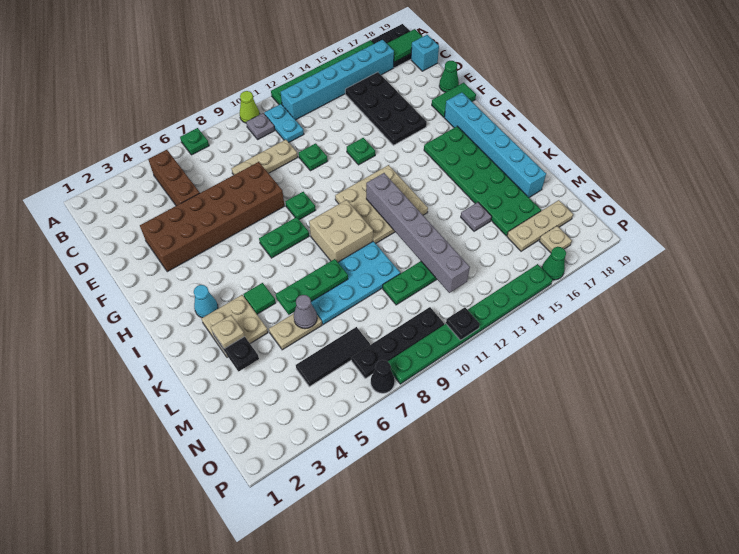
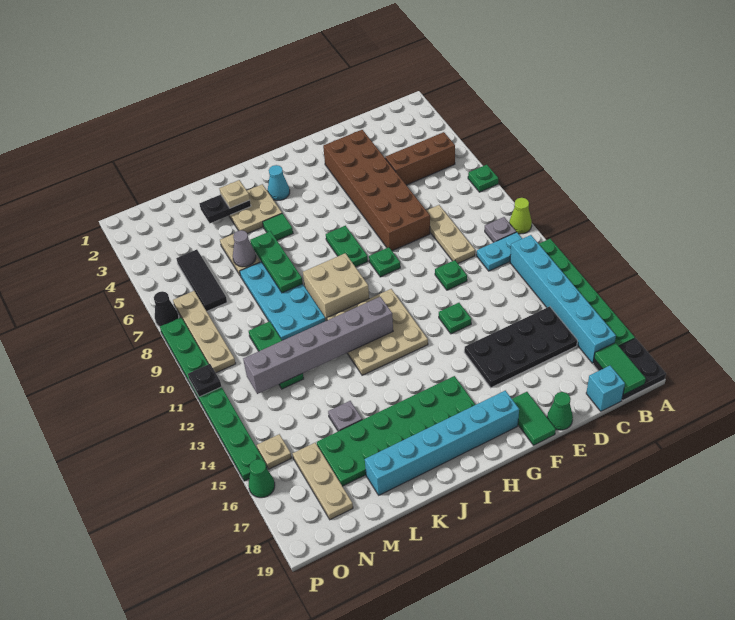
black 1x4 plate [351,307,444,378] -> tan 1x4 plate [173,291,236,373]
tan 1x1 plate [539,226,572,253] -> tan 1x1 plate moved to [257,434,292,469]

